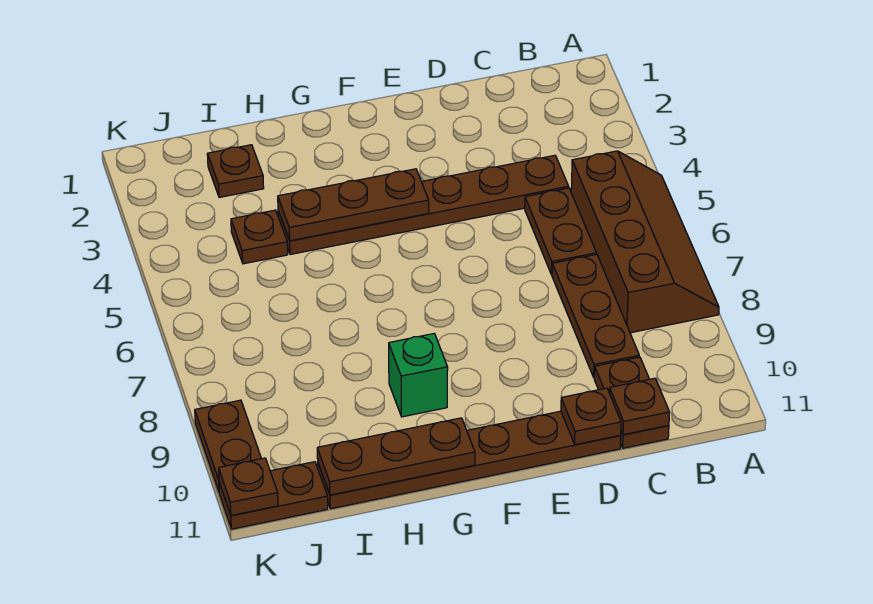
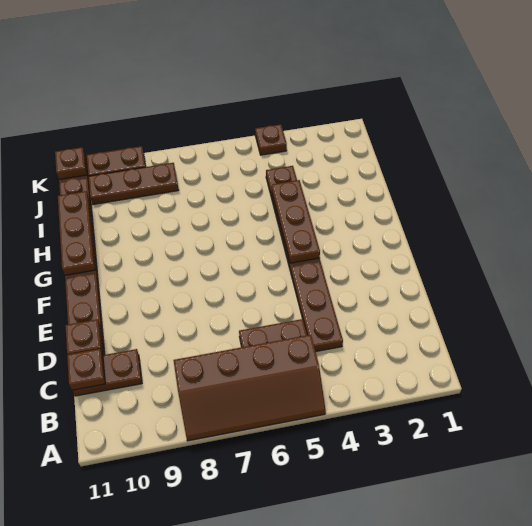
brown 1x3 plate [552,254,639,377] -> brown 1x3 plate moved to [88,163,179,204]
green 1x1 brick [389,334,448,417] -> none
brown 1x1 plate [207,145,264,197] -> brown 1x1 plate moved to [255,124,287,155]

